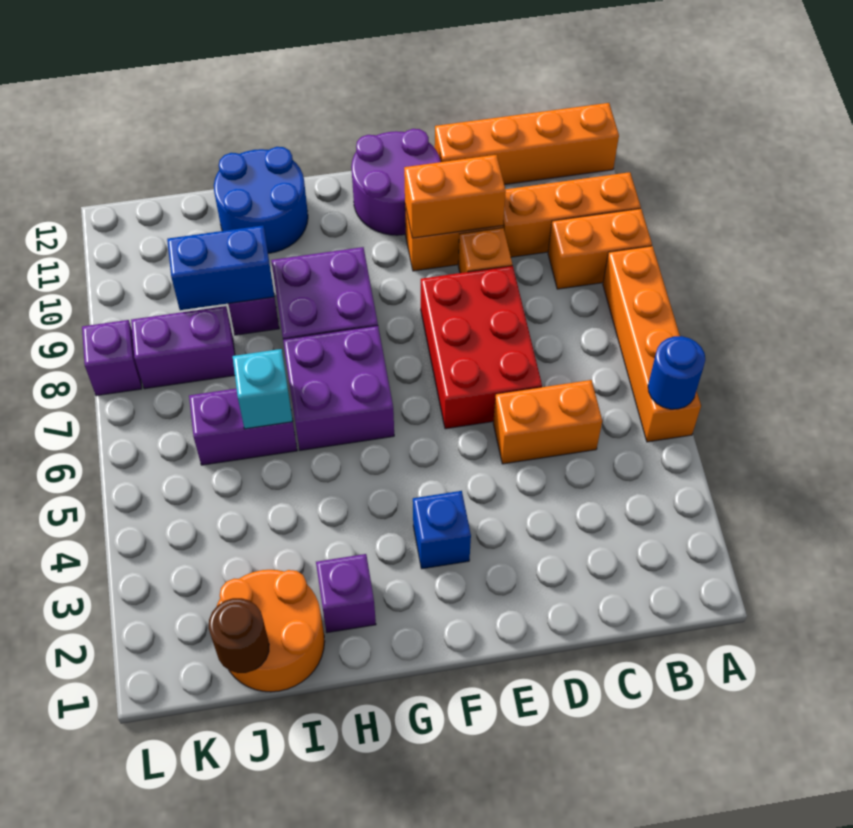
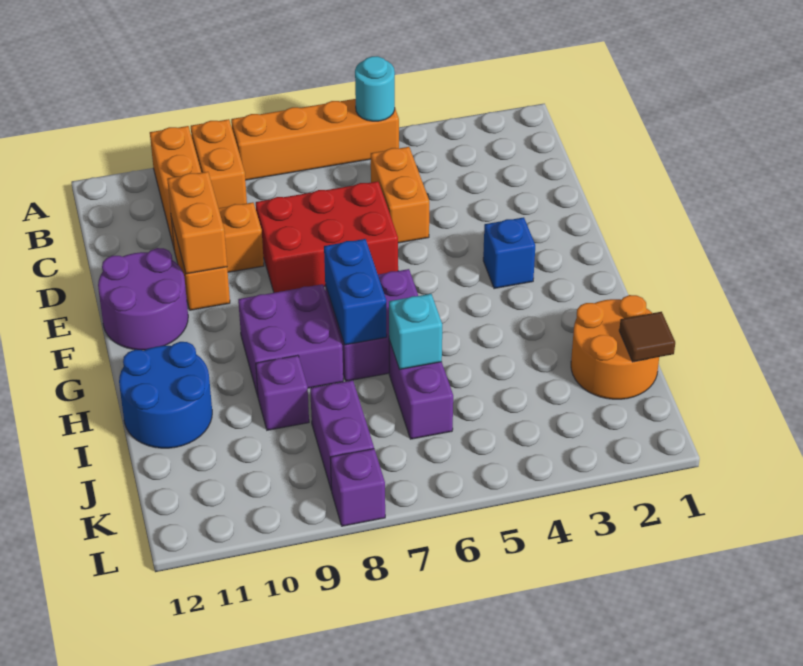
blue 1x1 round brick [648,336,705,409] -> cyan 1x1 round brick [355,56,395,121]
orange 1x4 brick [435,103,619,185] -> none
purple 1x1 brick [316,554,376,633] -> none
blue 1x2 brick [167,226,274,310] -> blue 1x2 brick moved to [324,239,387,345]
brown 1x1 round brick [209,598,269,673] -> brown 1x1 tile [619,312,675,362]

